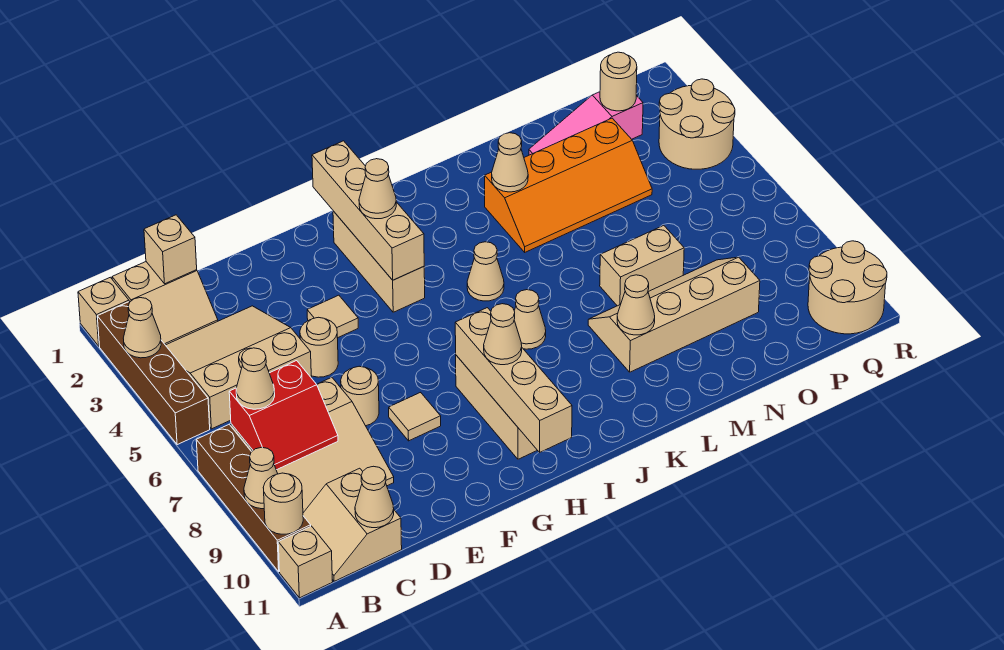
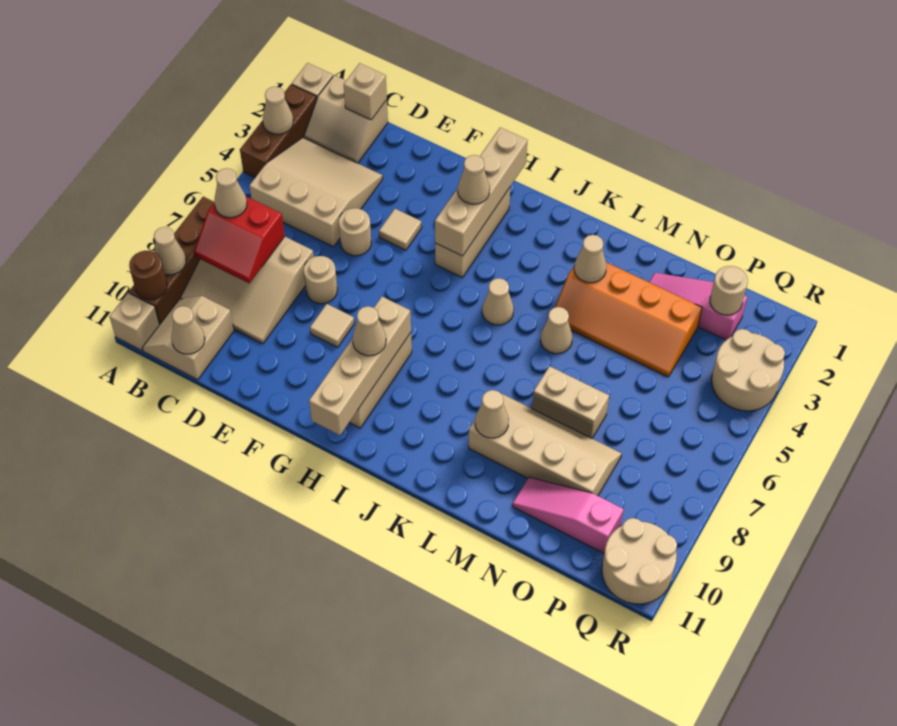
brown 1x4 brick [97,301,210,445] -> brown 1x3 brick [240,84,317,177]
tan 1x1 round brick [263,473,303,534] -> brown 1x1 round brick [129,251,167,300]
tan 1x1 cone [514,290,546,349] -> tan 1x1 cone moved to [540,307,572,354]
none -> pink 1x3 slope [512,477,624,553]

